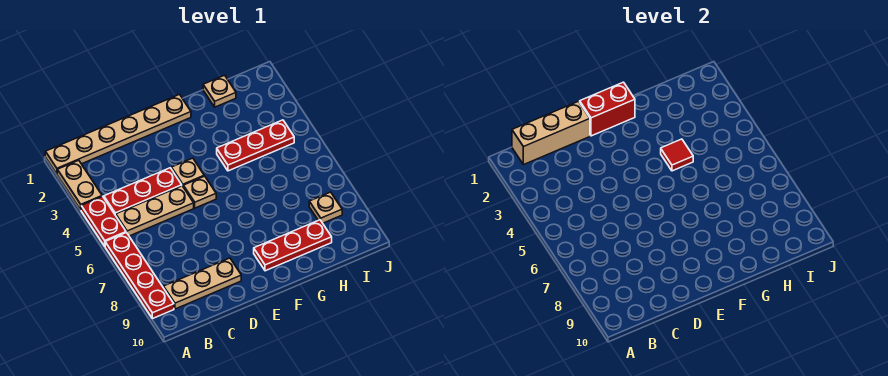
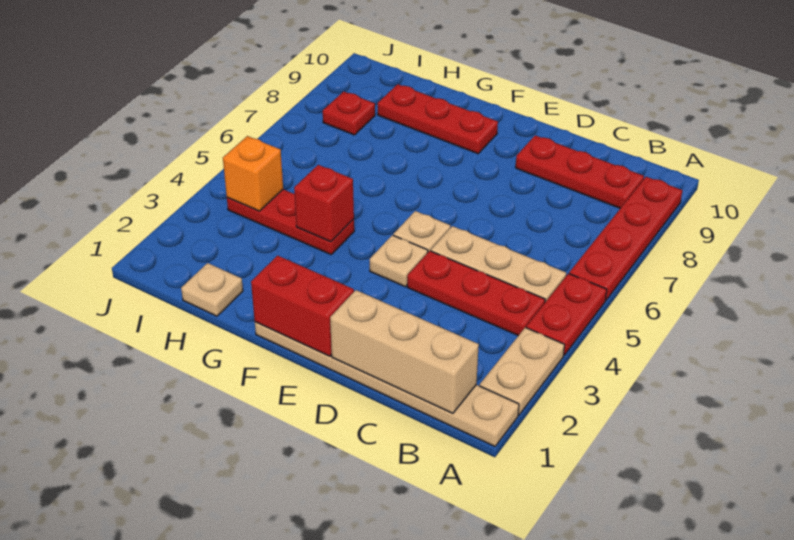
tan 1x3 plate [164,258,241,309] -> red 1x3 plate [516,135,644,208]
red 1x1 tile [661,139,693,171] -> red 1x1 brick [294,165,354,242]
none -> orange 1x1 brick [223,136,283,211]
tan 1x1 plate [309,192,342,223] -> red 1x1 plate [323,91,375,135]

